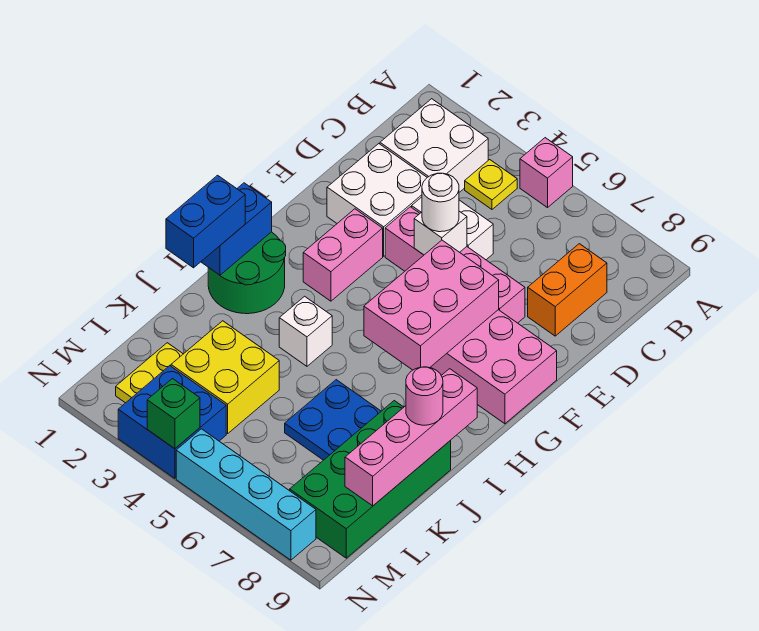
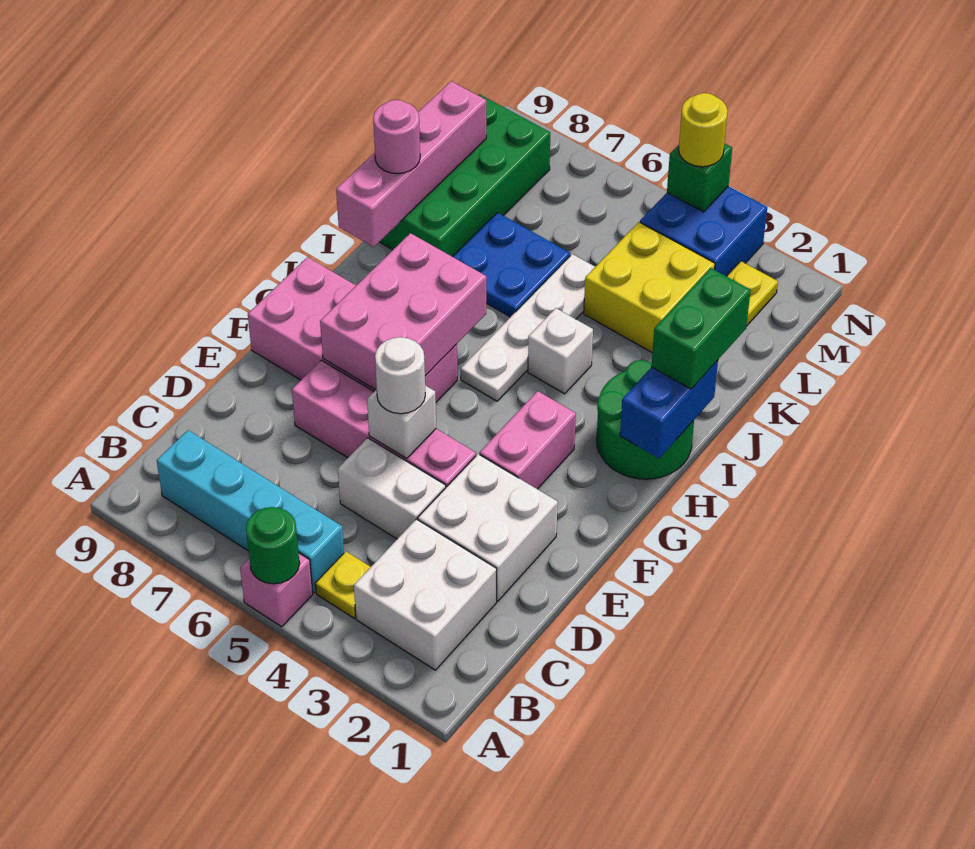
none -> green 1x1 round brick [246,507,300,584]
orange 1x2 brick [528,244,607,336] -> none
none -> white 1x4 plate [461,254,595,401]
blue 1x2 brick [166,175,245,268] -> green 1x2 brick [651,268,751,389]
none -> yellow 1x1 round brick [679,93,728,167]
cyan 1x4 brick [176,429,316,560] -> cyan 1x4 brick moved to [157,430,344,593]

